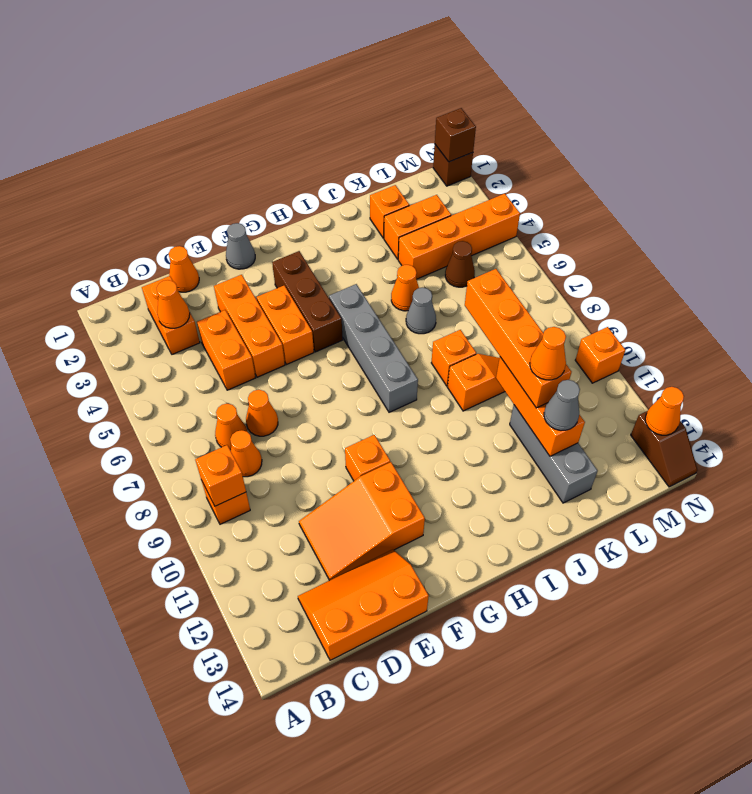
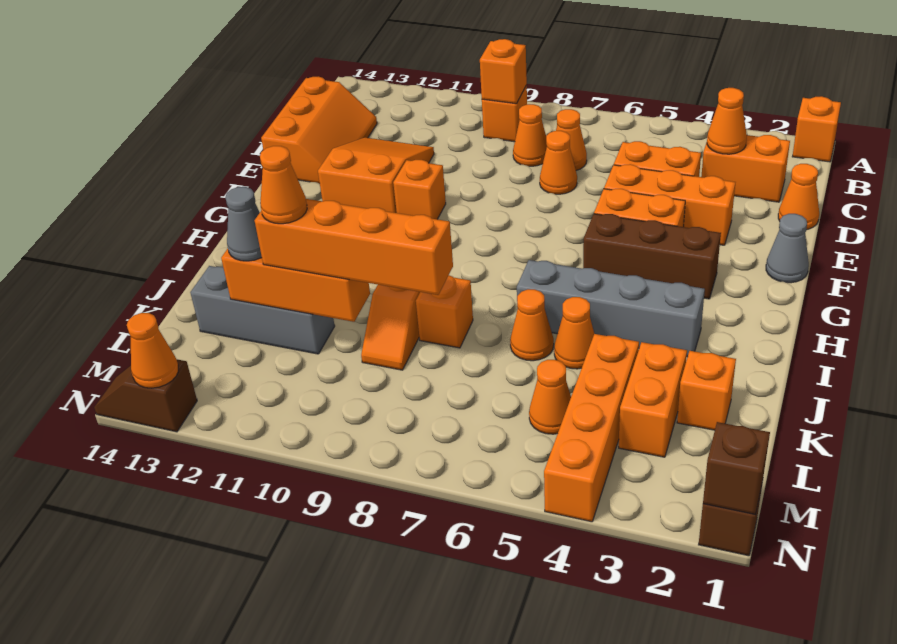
grey 1x4 brick [329,284,418,412] -> grey 1x4 brick moved to [517,260,705,357]
grey 1x1 cone [406,287,436,334] -> orange 1x1 cone [510,289,554,361]
brown 1x1 cone [445,241,475,287] -> orange 1x1 cone [529,360,571,434]
orange 1x1 brick [575,327,625,383] -> orange 1x1 brick moved to [792,96,841,162]

